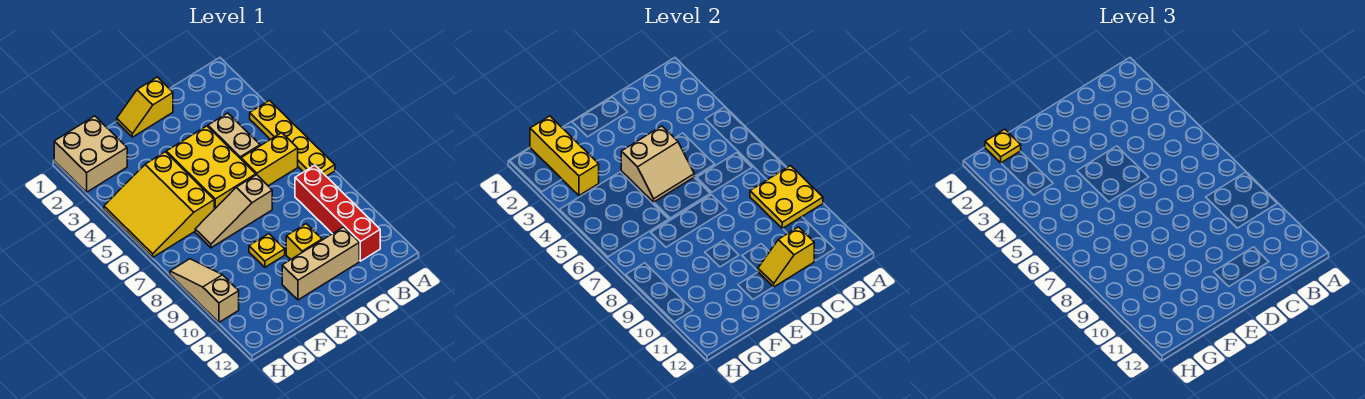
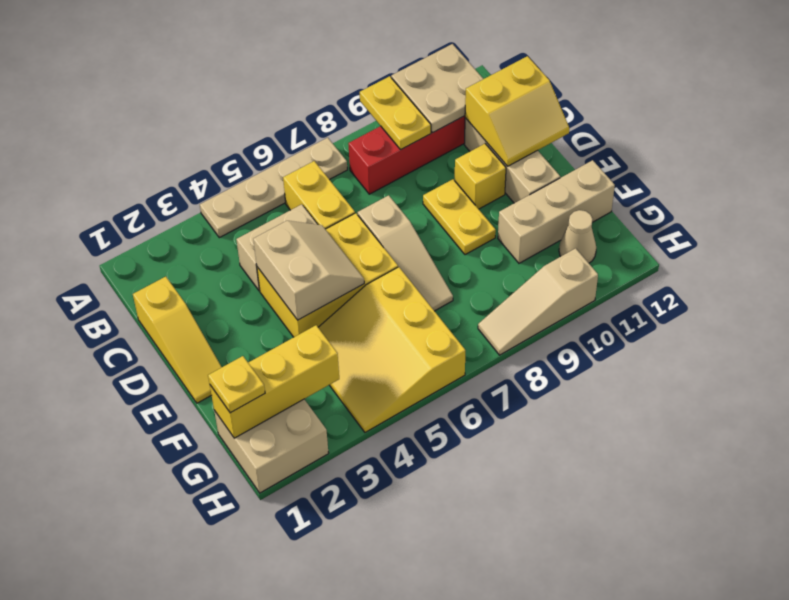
yellow 1x4 plate [250,101,335,176] -> tan 1x4 plate [200,138,347,238]
yellow 2x2 plate [750,166,823,229] -> yellow 1x2 plate [360,76,431,150]
none -> tan 2x2 plate [391,44,483,133]
yellow 1x2 slope [758,227,814,287] -> yellow 2x2 slope [465,56,569,166]
yellow 1x2 slope [117,77,173,137] -> yellow 1x3 slope [133,277,222,403]
yellow 1x1 plate [249,234,285,267] -> yellow 1x2 plate [423,179,496,255]
yellow 3x3 slope [104,152,214,257] -> yellow 3x3 slope turned to [318,267,465,432]
none -> tan 1x3 brick [498,160,615,263]
none -> tan 1x1 cone [559,210,596,263]

